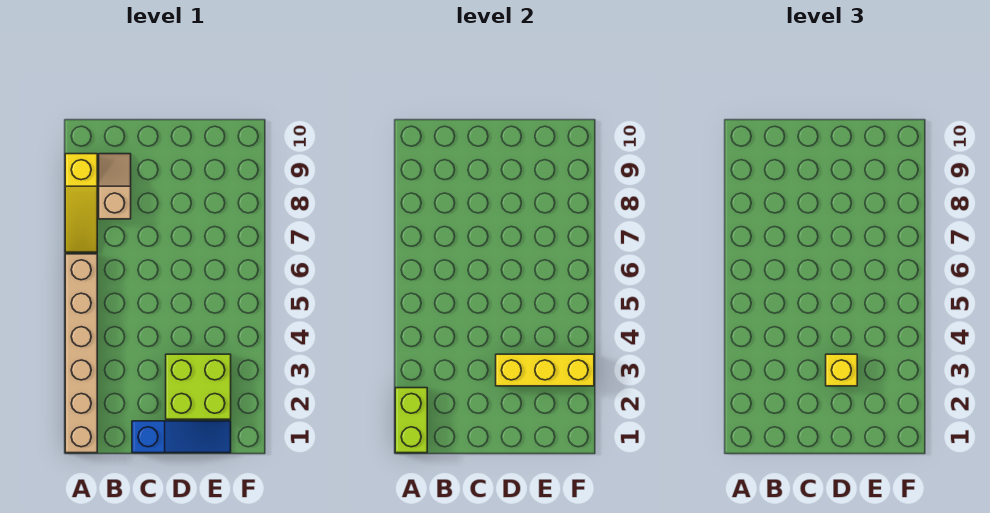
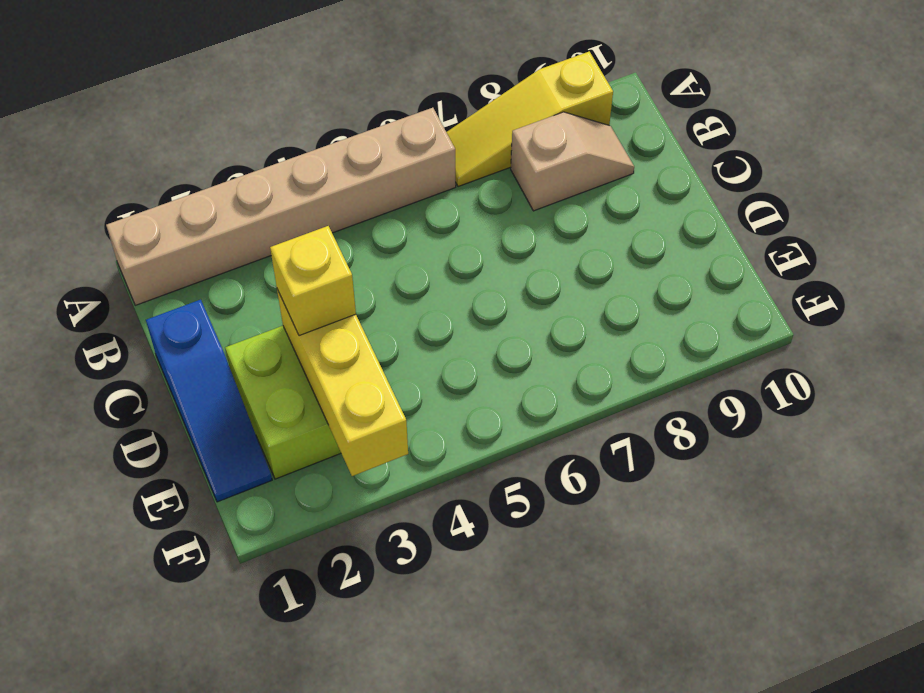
lime 1x2 brick [395,388,427,453] -> none

